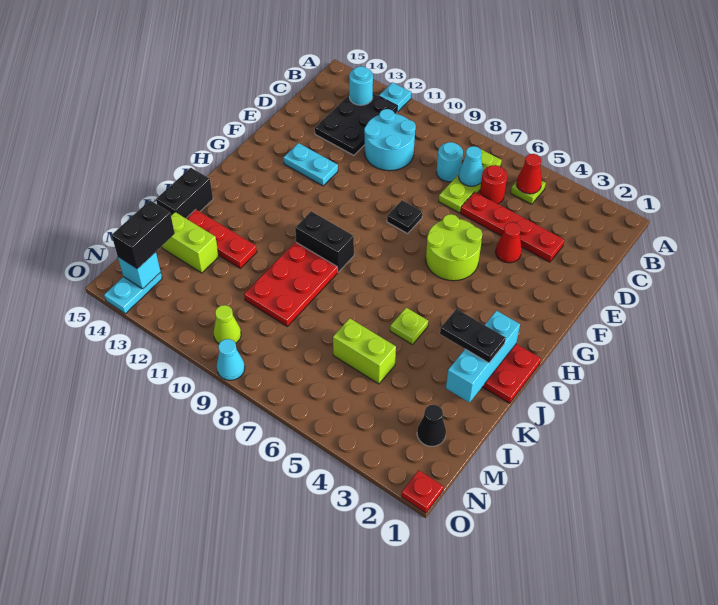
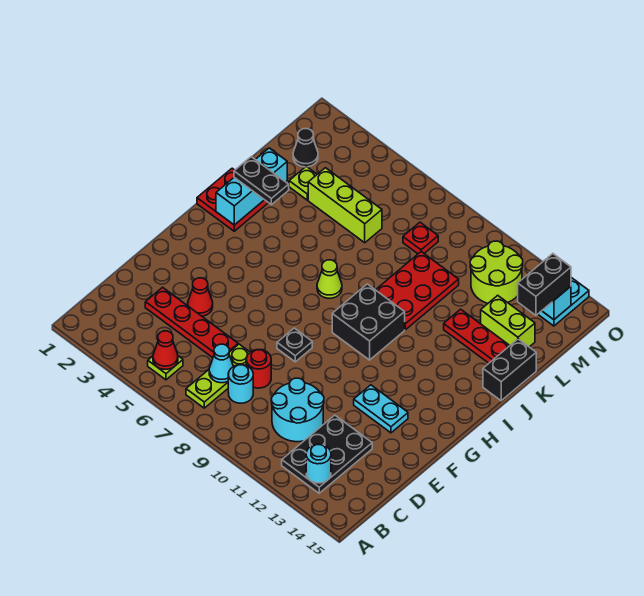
cyan 1x1 plate [379,82,411,112] -> none
red 1x1 round brick [480,165,507,204] -> red 1x1 round brick moved to [246,350,271,388]
lime 2x2 round brick [426,214,482,281] -> lime 2x2 round brick moved to [470,241,523,303]
black 1x2 brick [295,211,354,272] -> black 2x2 brick [332,284,405,360]
lime 1x1 plate [390,308,428,344] -> lime 1x1 plate moved to [289,166,317,200]
lime 1x2 brick [333,318,396,384] -> lime 1x3 brick [308,168,382,243]
lime 1x1 cone [214,305,241,344] -> lime 1x1 cone moved to [317,260,342,298]
red 1x1 plate [401,470,443,513] -> red 1x1 plate moved to [403,222,438,254]
cyan 1x1 cone [217,339,245,380] -> none

